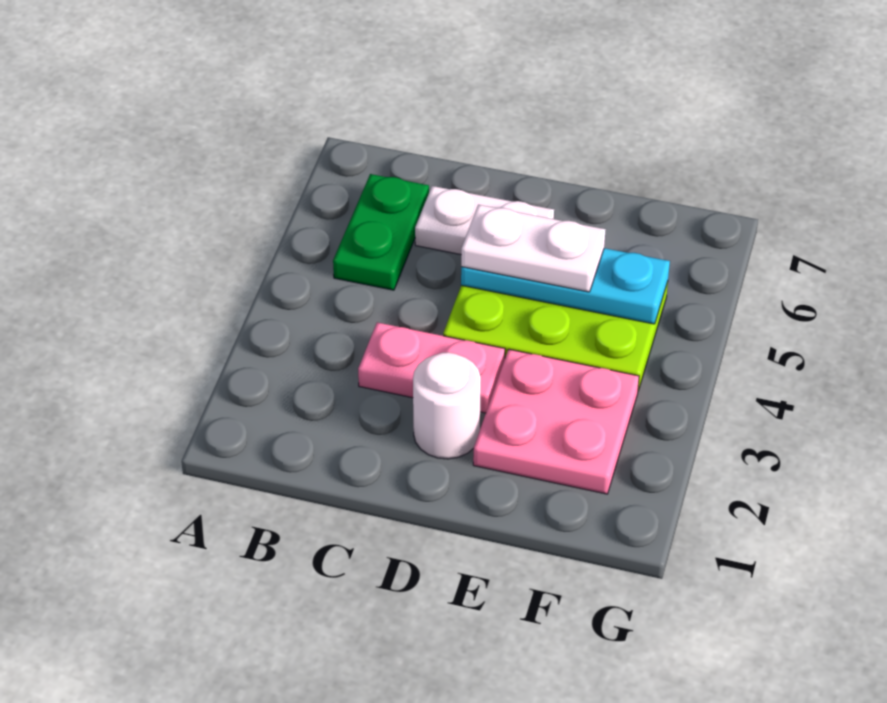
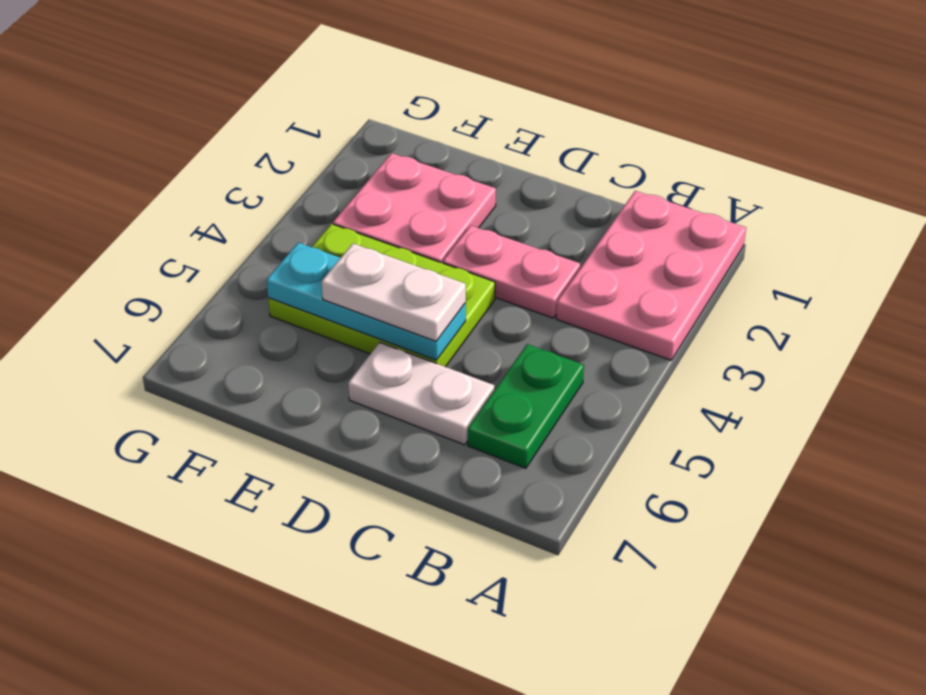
none -> pink 2x3 plate [556,191,746,360]
white 1x1 round brick [413,352,481,459] -> none

